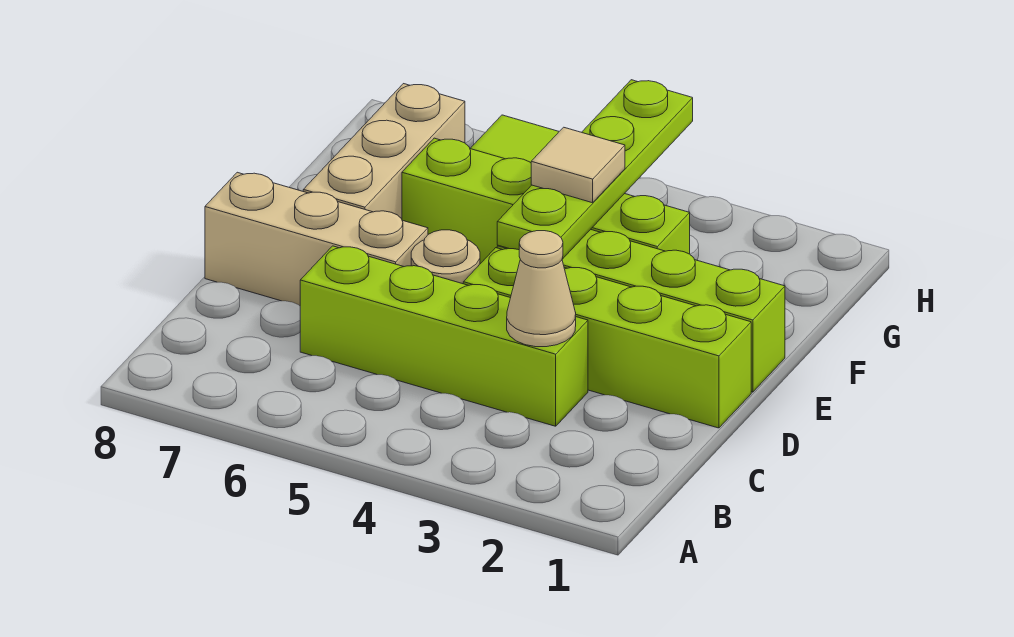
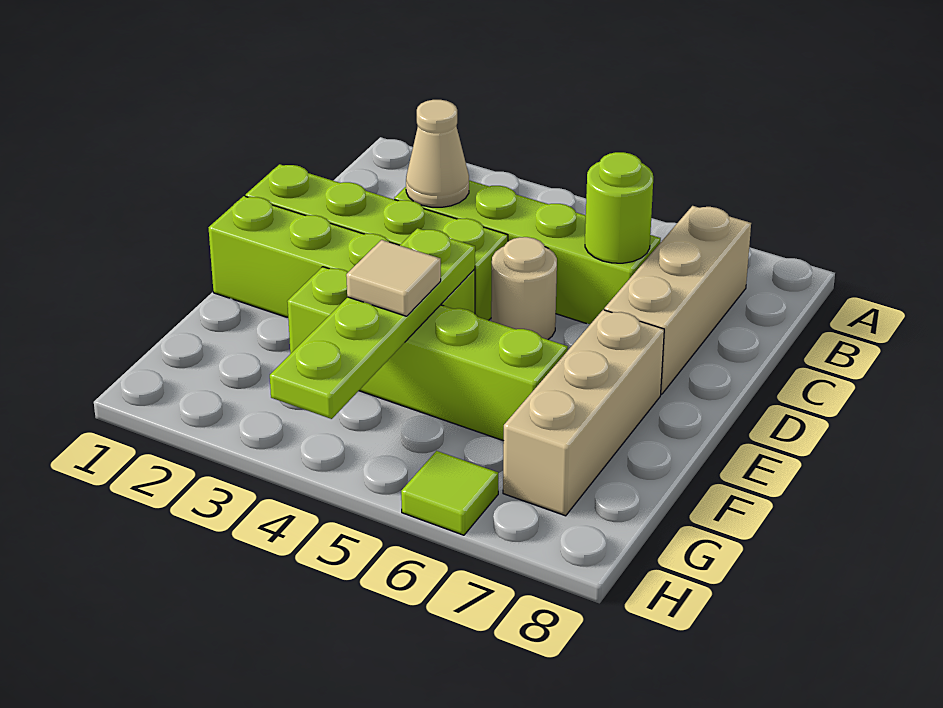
none -> lime 1x1 round brick [585,152,653,263]
tan 1x3 brick [205,172,428,306] -> tan 1x3 brick turned to [604,206,751,394]

